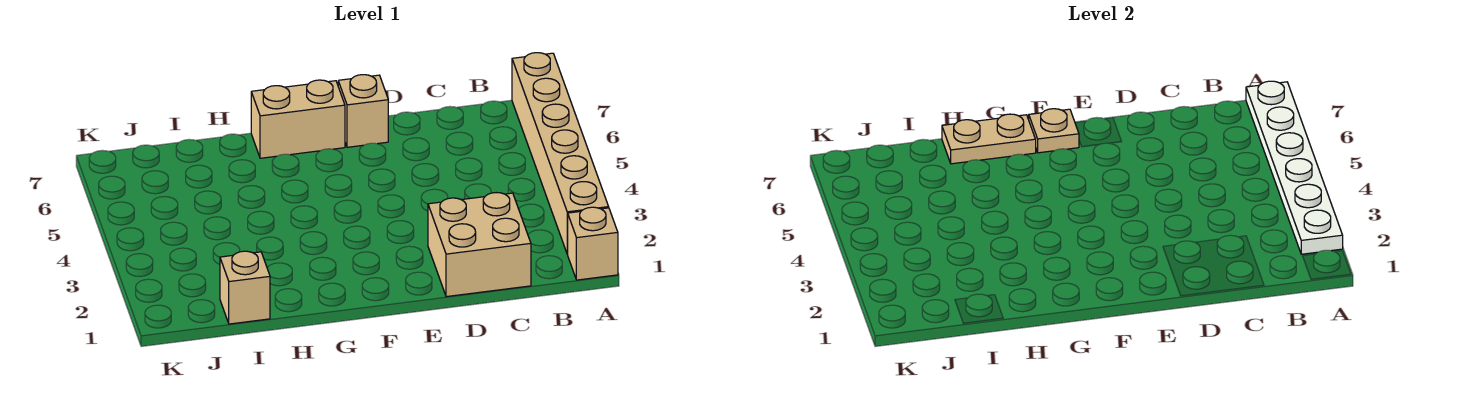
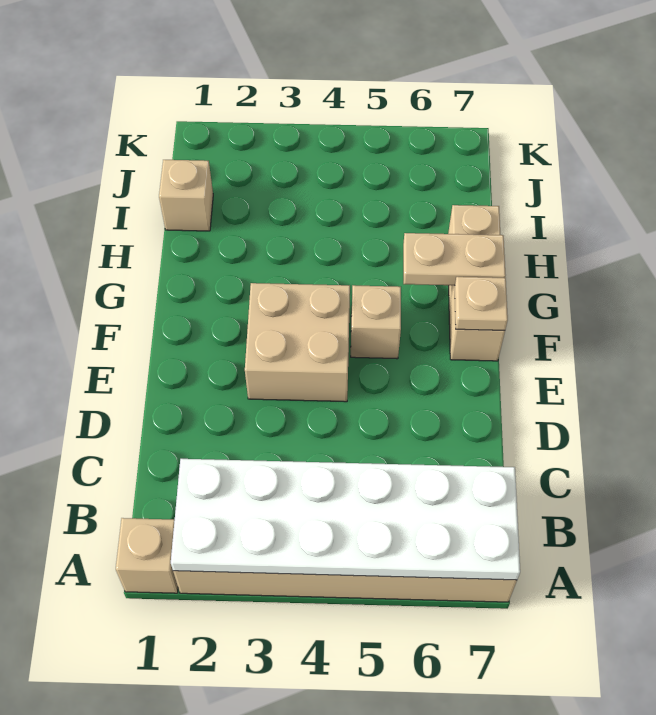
white 1x6 plate [1246,81,1343,254] -> white 2x6 plate [171,459,520,580]
tan 2x2 brick [428,193,531,297] -> tan 2x2 brick moved to [245,283,350,402]
tan 1x1 brick [338,75,388,147] -> tan 1x1 brick moved to [351,285,401,359]
tan 1x2 brick [251,80,345,158] -> tan 1x3 brick [448,205,505,361]
tan 1x2 plate [942,114,1036,164] -> tan 1x2 plate turned to [403,233,506,285]

